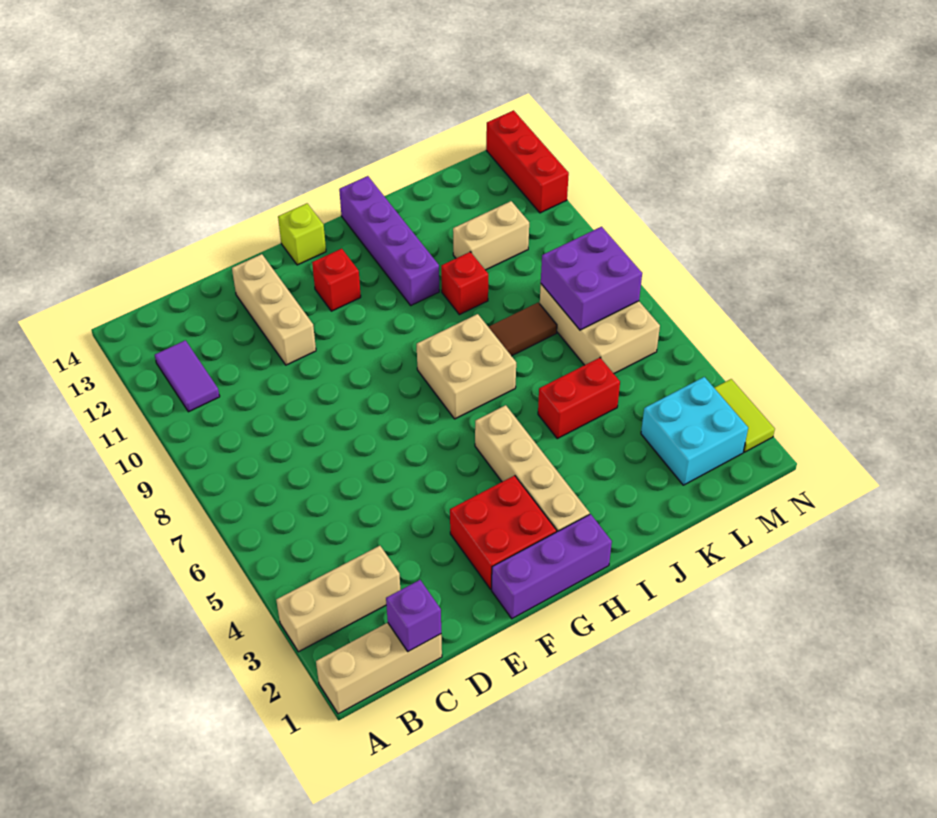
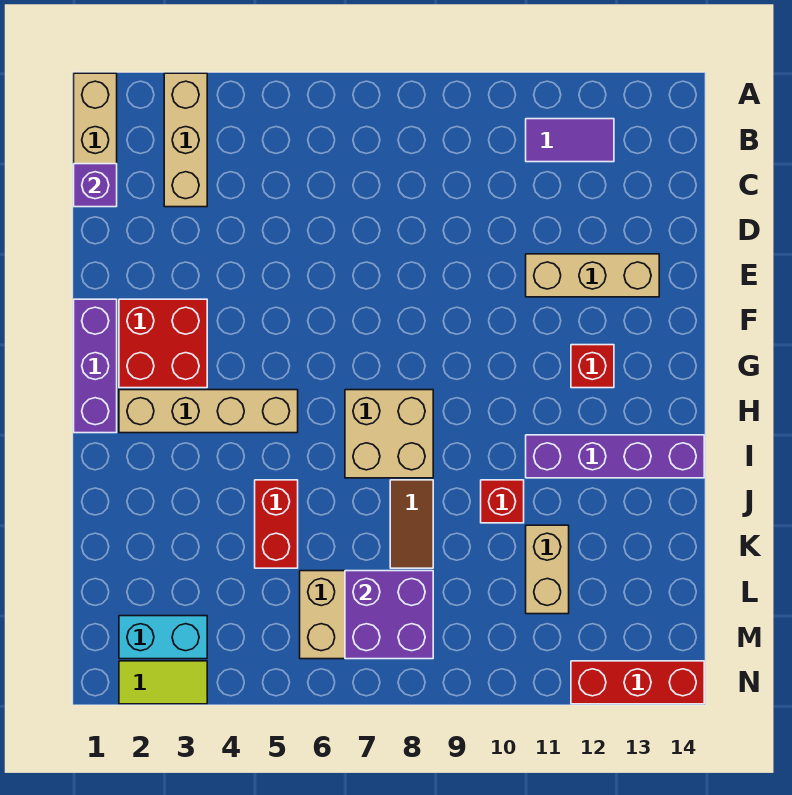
lime 1x1 brick [278,203,326,265] -> none
cyan 2x2 brick [641,377,748,485] -> cyan 1x2 brick [119,616,207,659]

